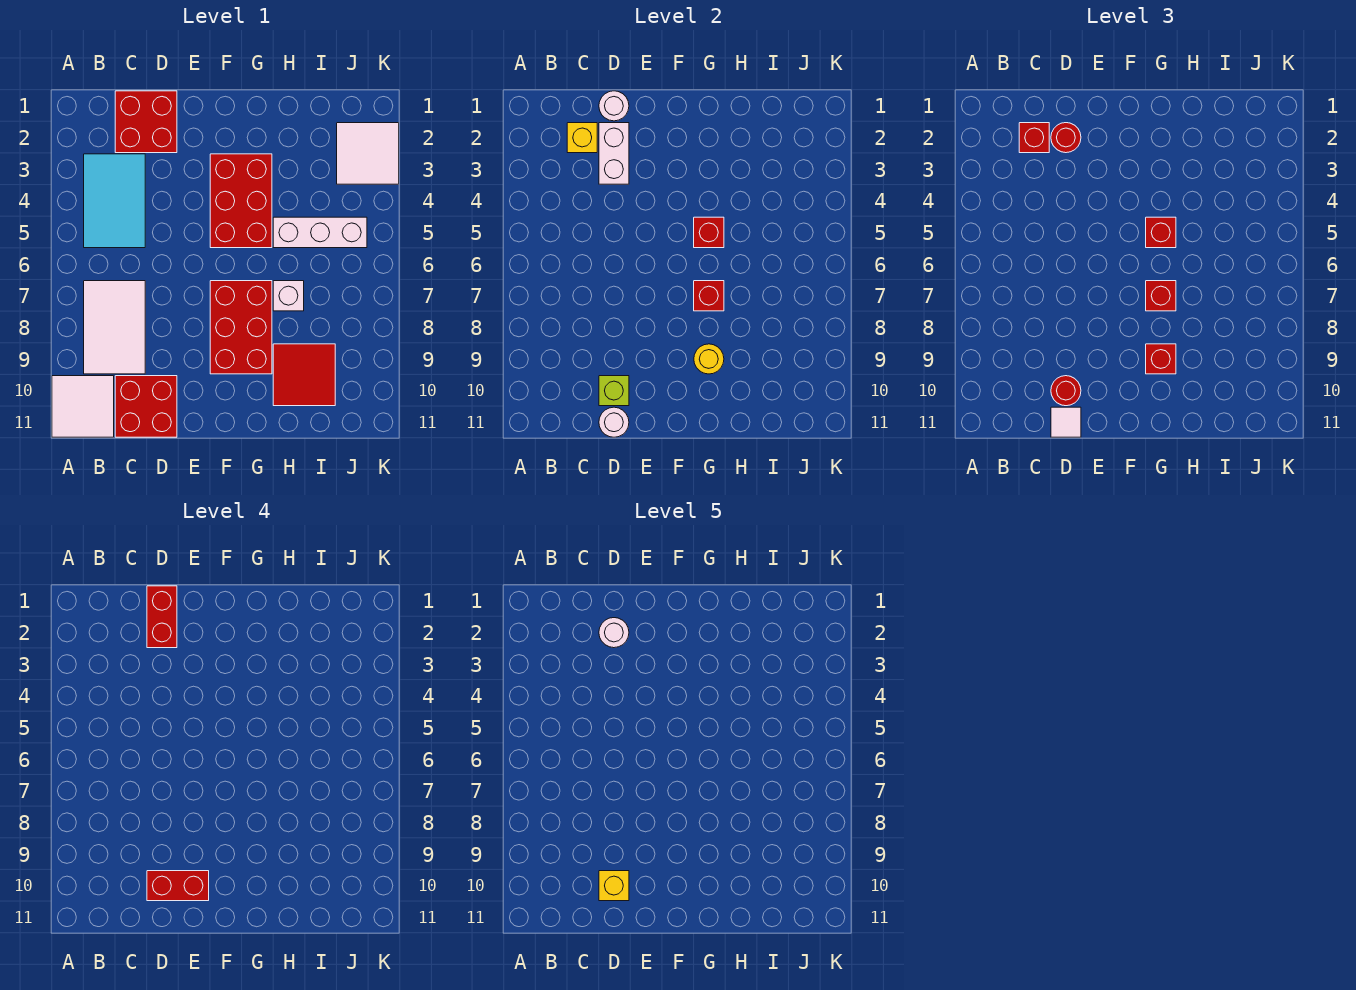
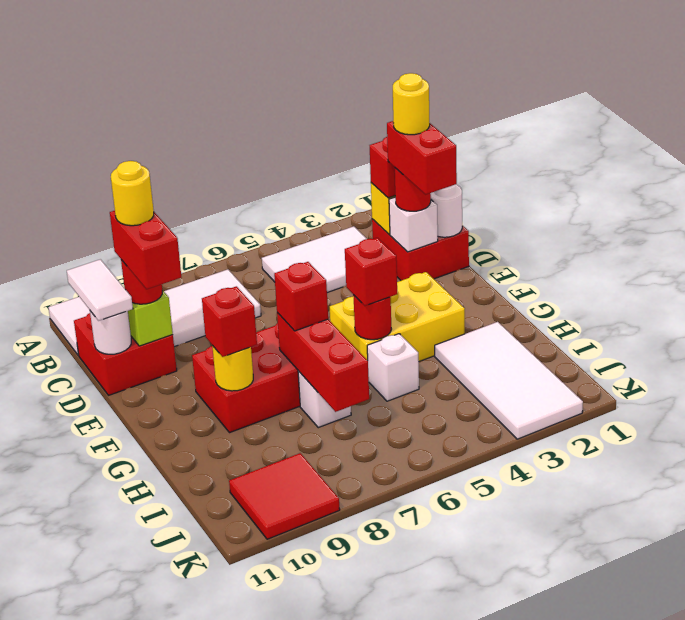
cyan 2x3 tile [84,154,145,248] -> white 2x3 tile [262,226,367,293]
red 1x2 brick [147,586,177,648] -> red 1x2 brick turned to [387,121,457,195]
white 1x2 brick [599,123,629,184] -> white 1x1 brick [389,197,438,252]
white 1x1 round brick [599,618,629,648] -> yellow 1x1 round brick [393,73,430,135]
yellow 1x1 brick [599,871,629,901] -> yellow 1x1 round brick [111,161,154,226]
white 1x1 tile [1051,407,1081,437] -> white 1x2 tile [67,259,133,321]
red 2x3 brick [210,154,272,248] -> yellow 2x3 brick [330,272,465,361]
red 1x1 brick [694,217,724,248] -> red 1x1 round brick [353,295,391,340]
red 1x1 brick [694,281,724,311] -> red 1x3 brick [277,313,369,412]
white 1x3 brick [273,217,367,248] -> white 1x1 brick [367,334,419,401]
red 2x2 tile [273,344,335,406] -> red 2x2 tile moved to [229,453,340,539]
white 2x2 tile [337,123,399,184] -> white 2x4 tile [435,322,583,439]

